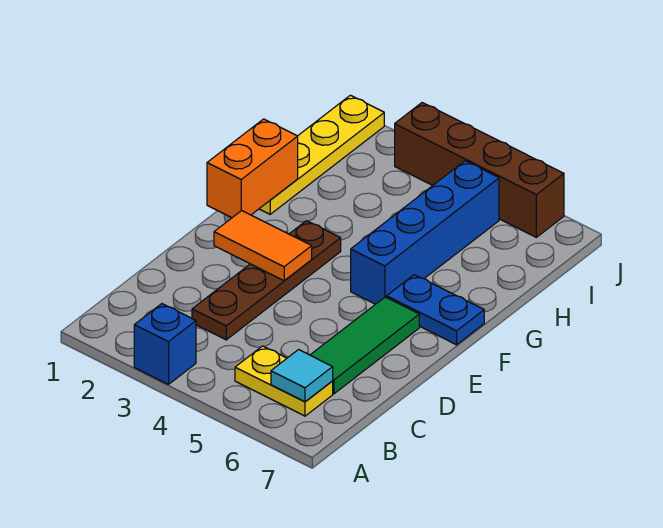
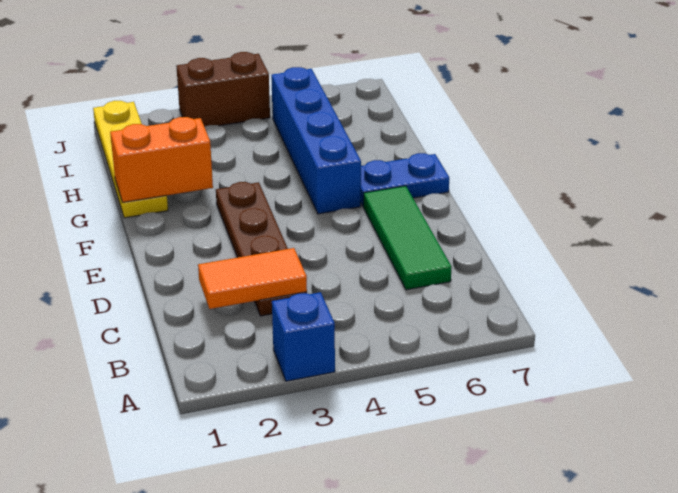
yellow 1x2 plate [235,346,333,416] -> none
cyan 1x1 tile [271,350,333,402] -> none
orange 1x2 tile [214,211,312,281] -> orange 1x2 tile moved to [198,248,307,309]
orange 1x2 brick [207,119,298,218] -> orange 1x2 brick turned to [110,117,213,202]
brown 1x4 brick [395,103,564,237] -> brown 1x2 brick [176,52,270,127]

